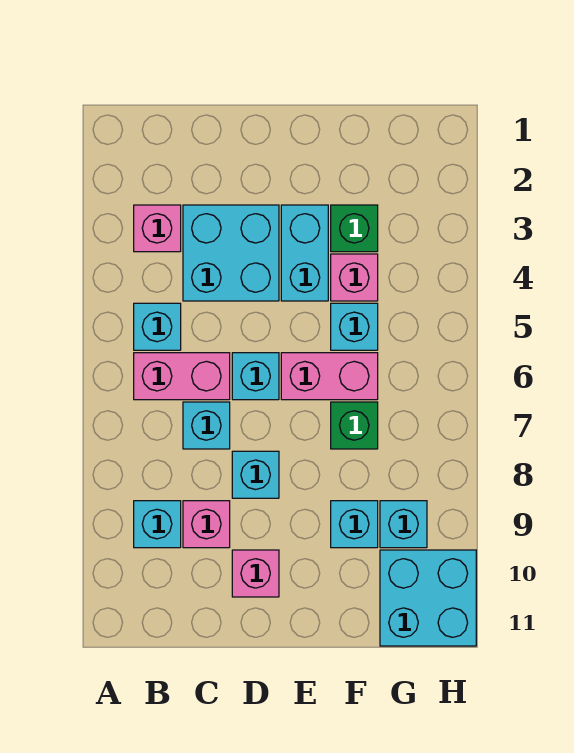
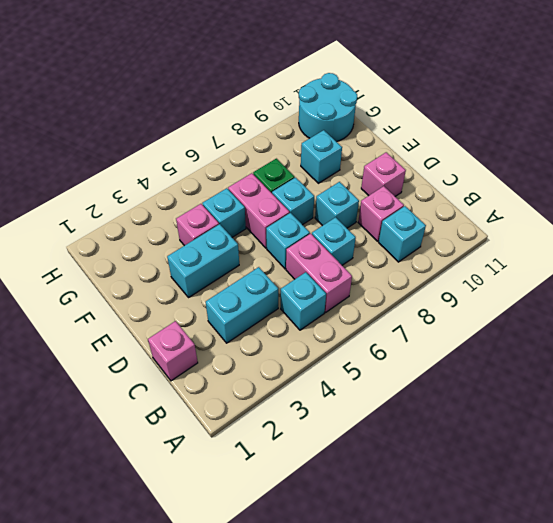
pink 1x1 brick [134,205,181,252] -> pink 1x1 brick moved to [148,321,198,381]
cyan 2x2 brick [183,205,279,301] -> cyan 1x2 brick [206,267,278,343]
green 1x1 brick [331,205,378,252] -> none
cyan 1x1 brick [380,501,427,548] -> cyan 1x1 brick moved to [272,178,314,225]
cyan 2x2 brick [380,550,476,646] -> cyan 2x2 round brick [299,73,357,142]

